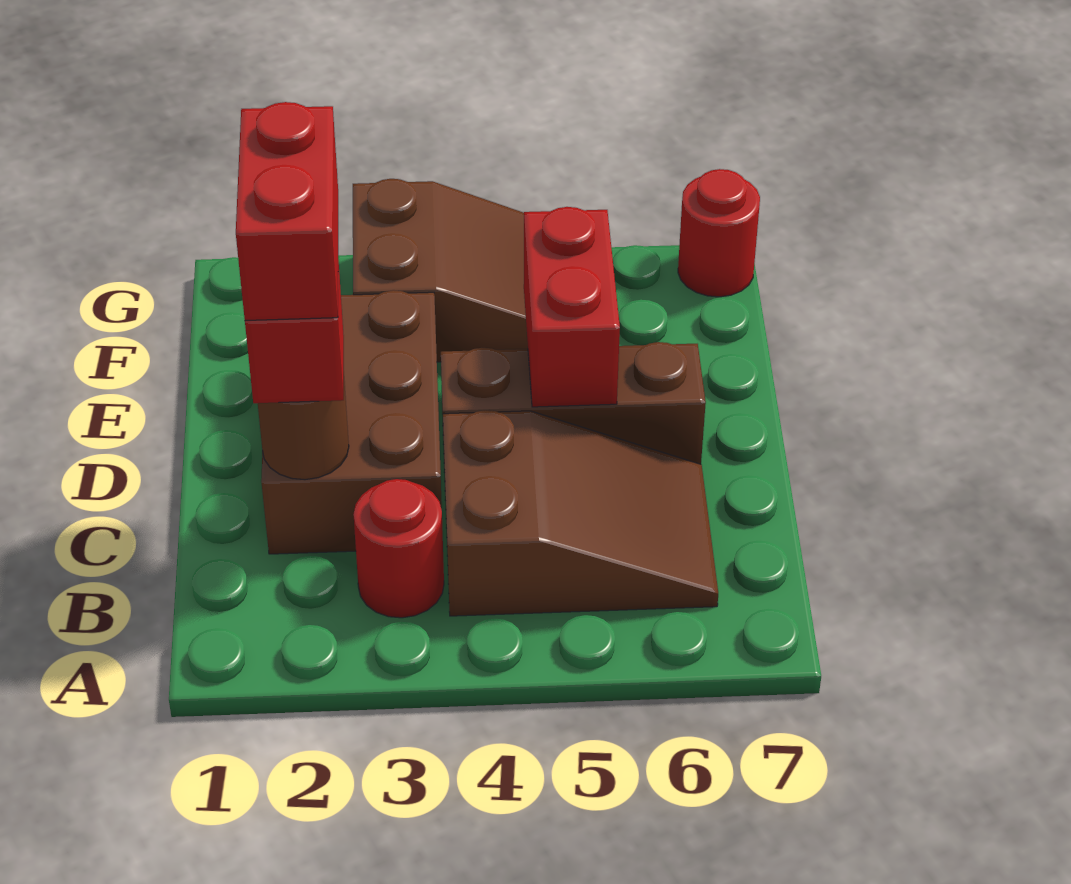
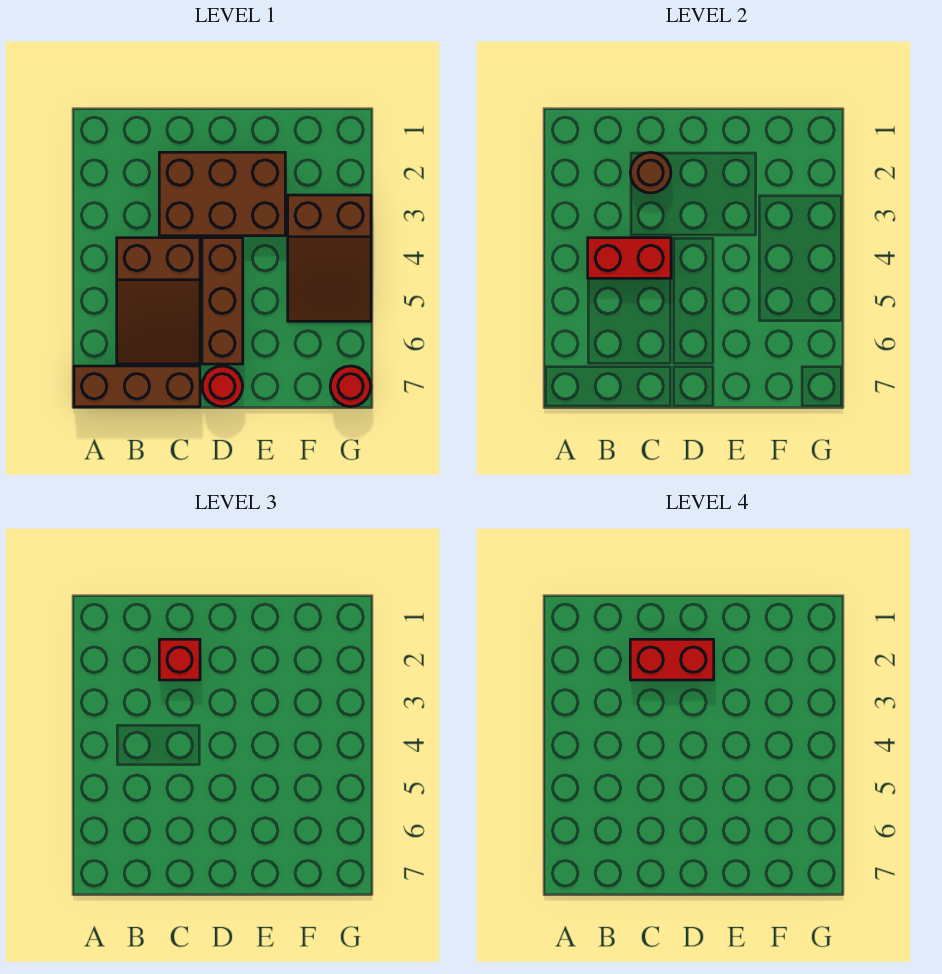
none -> brown 1x3 brick [74,366,200,407]
red 1x1 round brick [353,479,444,618] -> red 1x1 round brick moved to [202,366,243,407]
red 1x2 brick [524,207,620,407] -> red 1x2 brick moved to [588,238,671,278]

